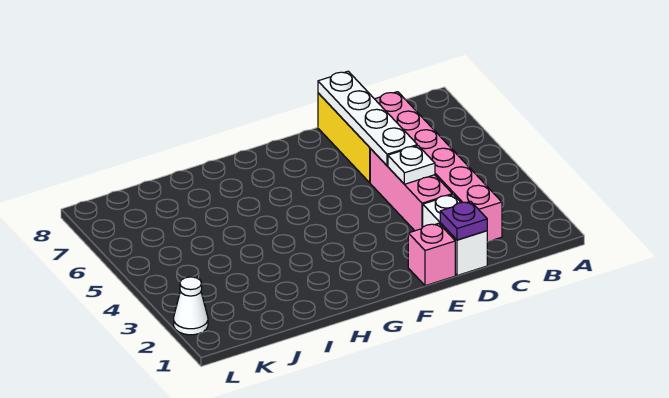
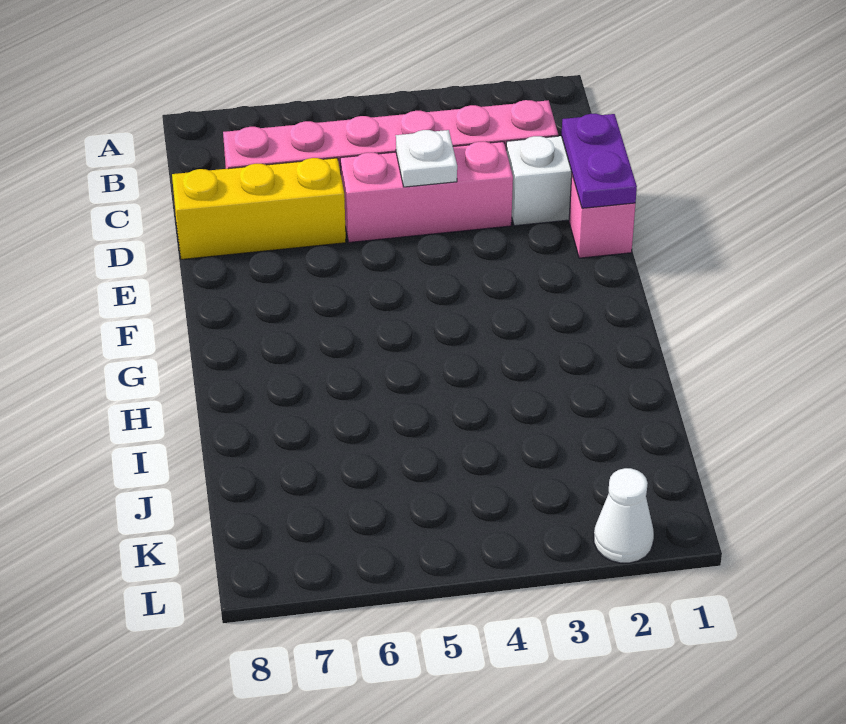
purple 1x1 plate [440,201,487,240] -> purple 1x2 plate [562,114,637,208]
white 1x4 plate [318,71,417,166] -> none

